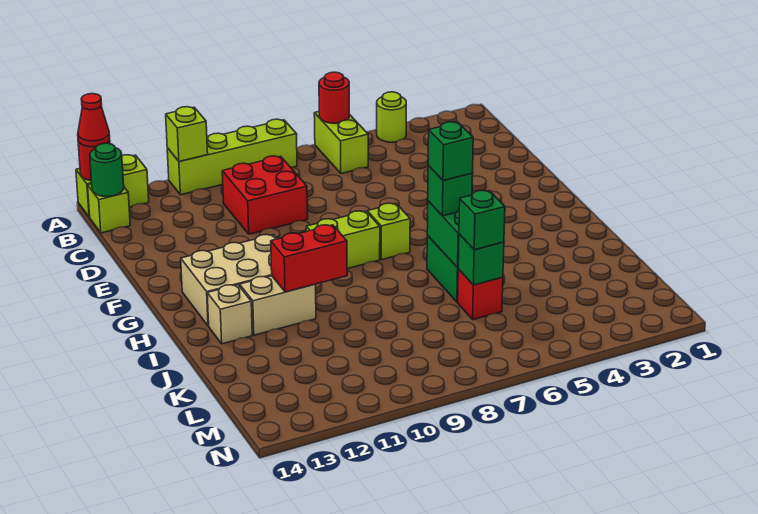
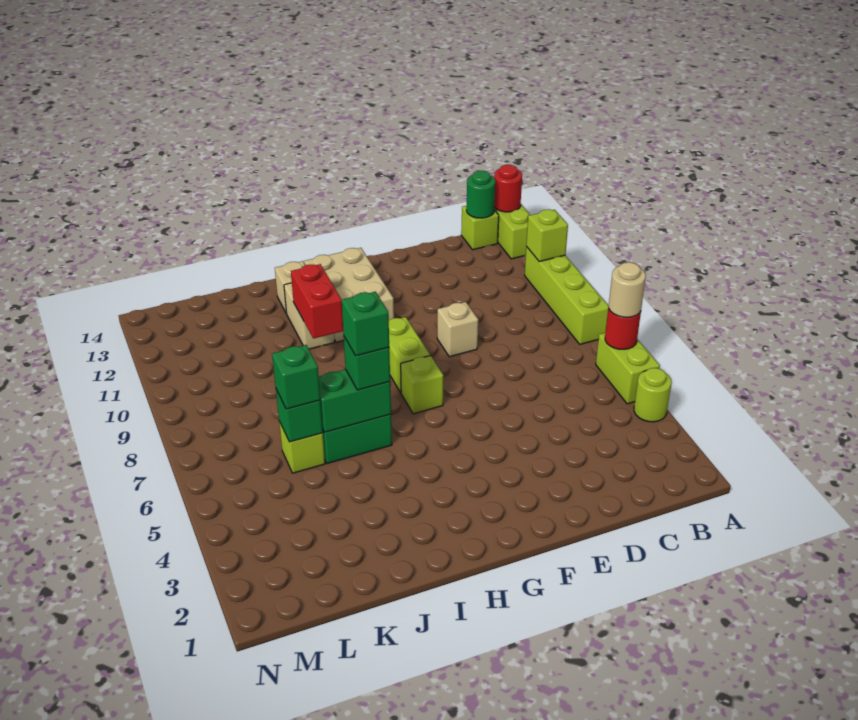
lime 1x2 brick [314,112,368,174] -> lime 1x2 brick turned to [596,333,660,404]
none -> tan 1x1 round brick [609,262,646,317]
red 1x1 cone [78,94,110,147] -> none
red 2x2 brick [222,156,308,234] -> none
none -> tan 1x1 brick [437,302,478,357]
red 1x1 brick [458,269,503,320] -> lime 1x1 brick [279,421,325,473]

